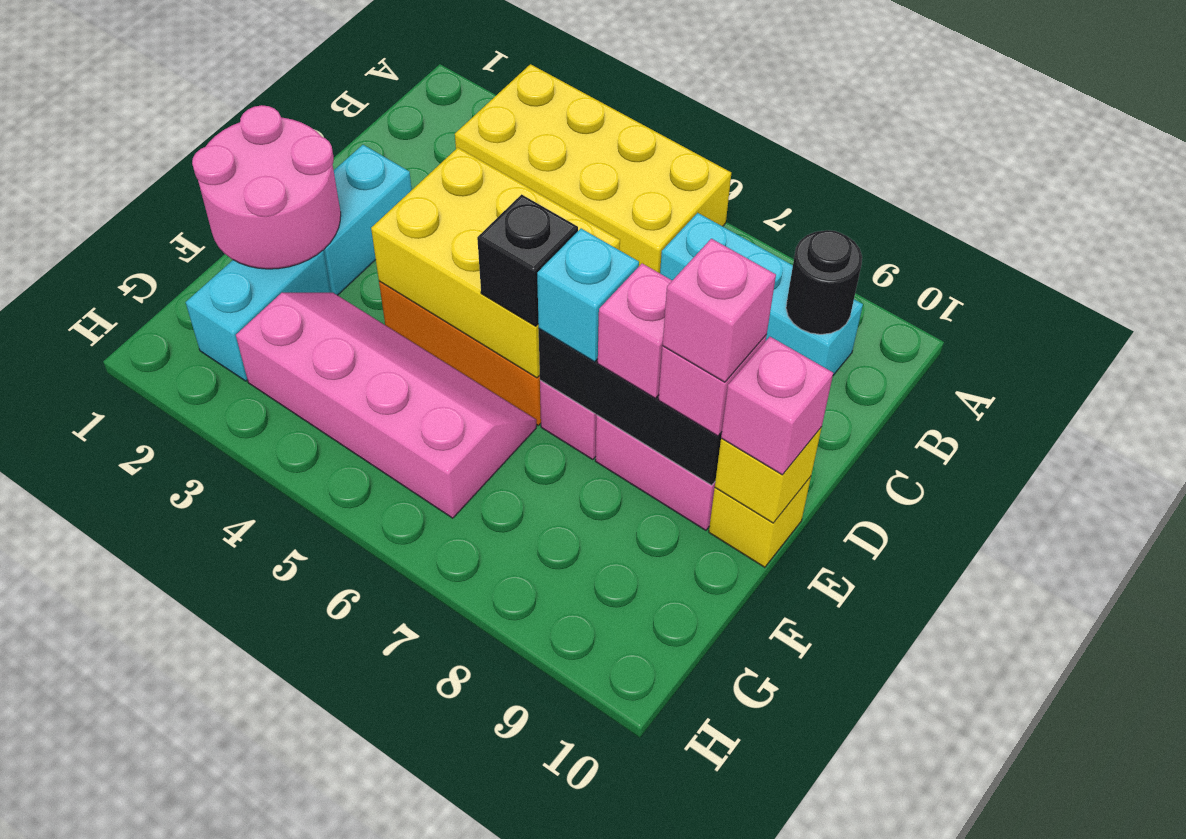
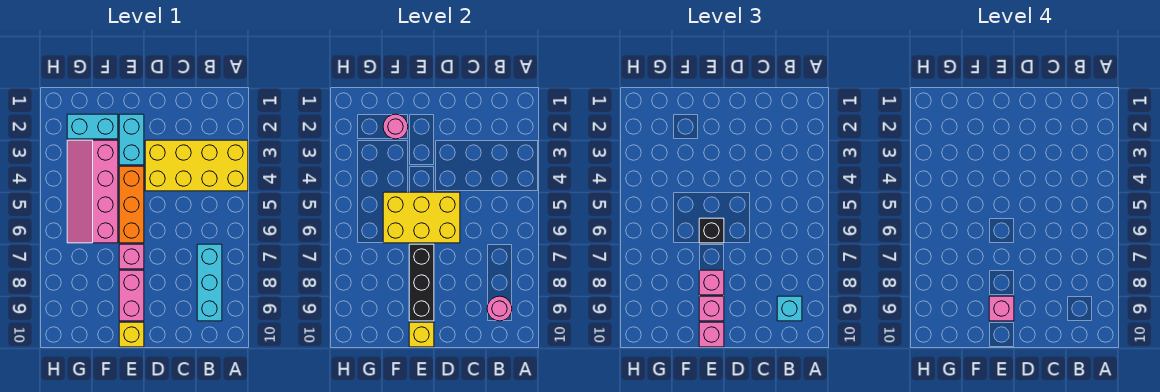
yellow 2x4 brick [455,64,731,273] -> yellow 2x4 brick turned to [145,140,248,191]
black 1x1 round brick [786,230,862,334] -> pink 1x1 round brick [487,296,512,321]
cyan 1x2 brick [323,145,412,295] -> cyan 1x2 brick turned to [119,114,144,165]
yellow 2x3 brick [371,148,620,378] -> yellow 2x3 brick turned to [383,192,460,243]
pink 2x2 round brick [192,105,341,269] -> pink 1x1 round brick [383,114,408,139]
cyan 1x1 brick [537,229,639,362] -> cyan 1x1 brick moved to [777,296,802,321]
pink 2x4 slope [236,293,536,518] -> pink 2x4 slope turned to [67,140,118,243]

